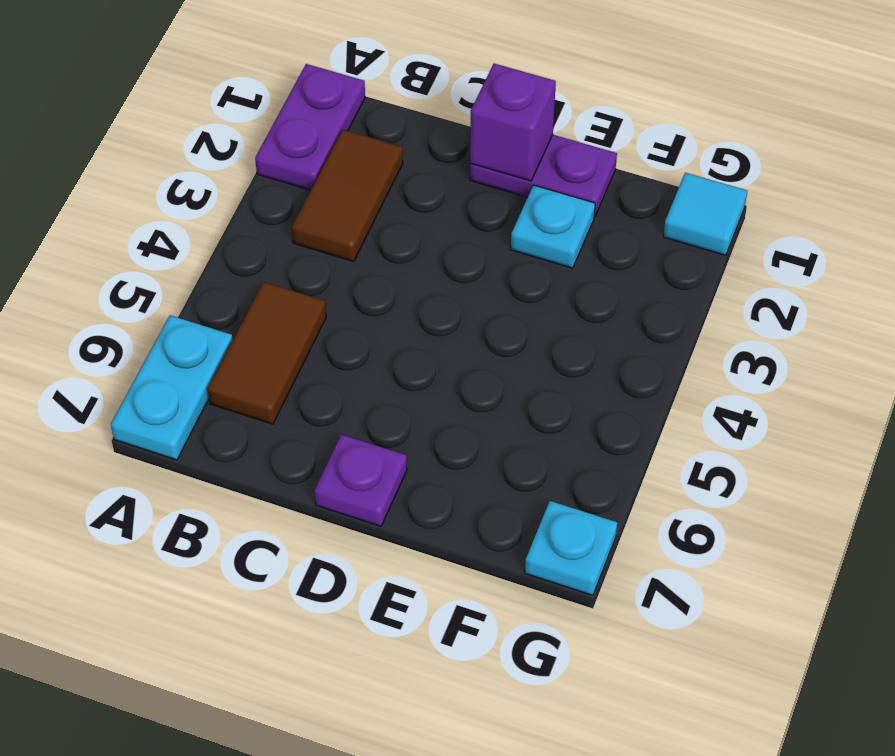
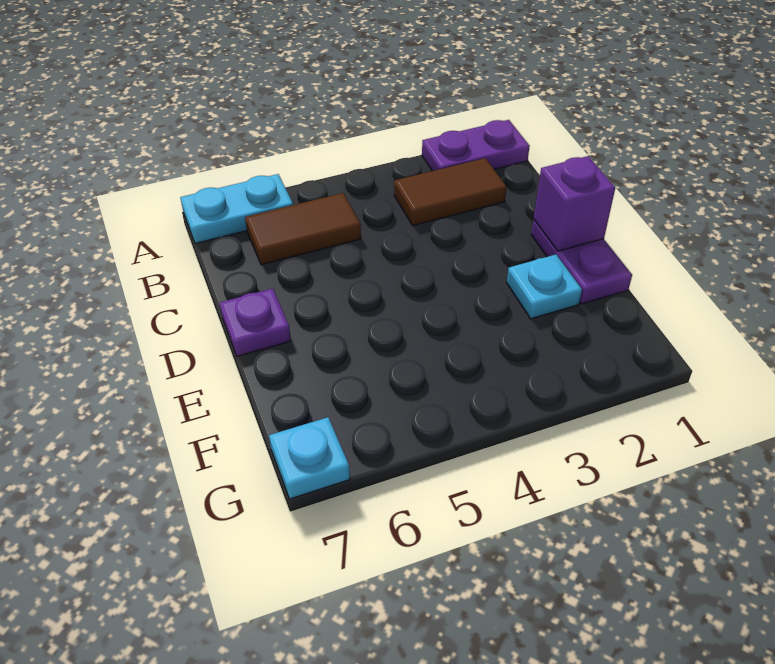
cyan 1x1 tile [663,173,747,255] -> none

